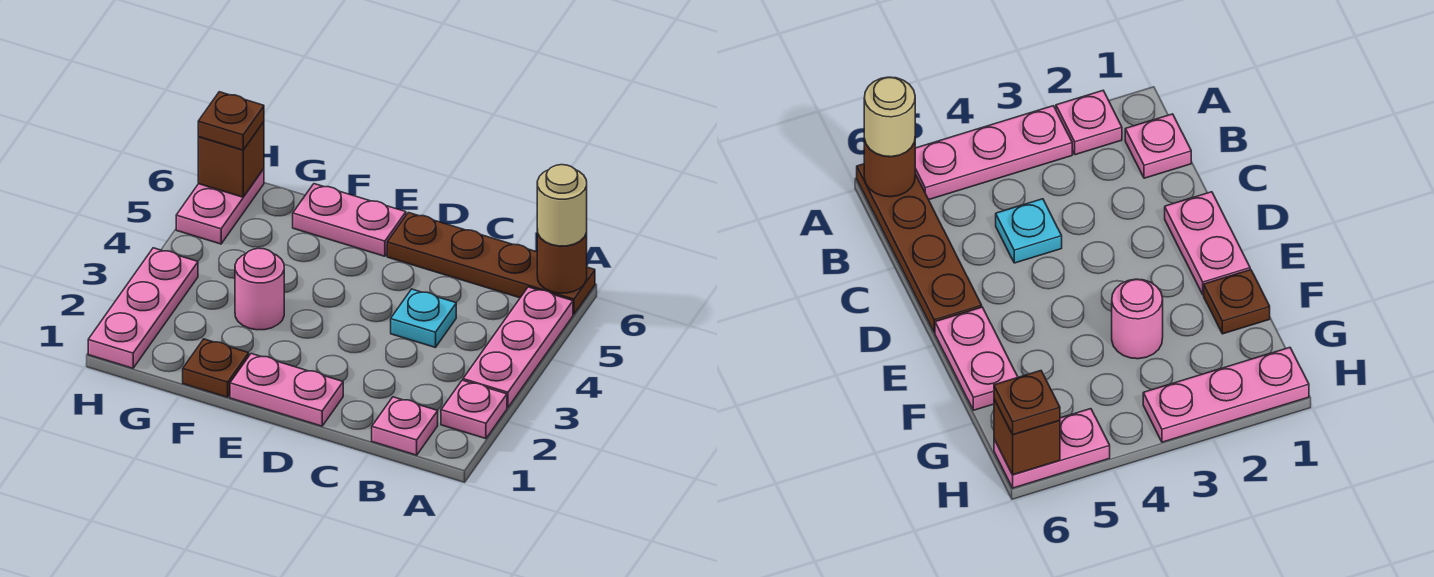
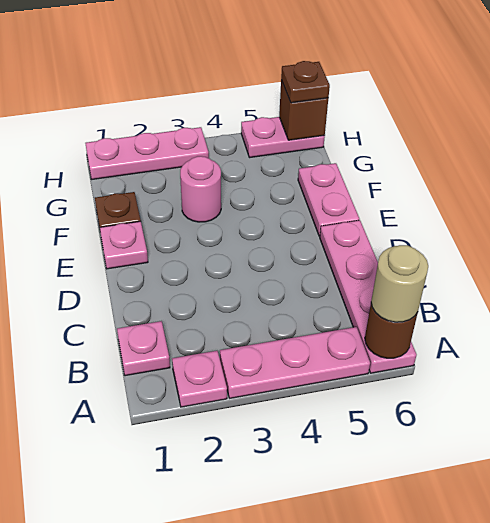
brown 1x4 plate [387,213,595,314] -> pink 1x4 plate [320,220,416,373]
cyan 1x1 plate [391,289,456,348] -> none
pink 1x2 plate [230,354,343,426] -> pink 1x1 plate [100,221,148,269]

